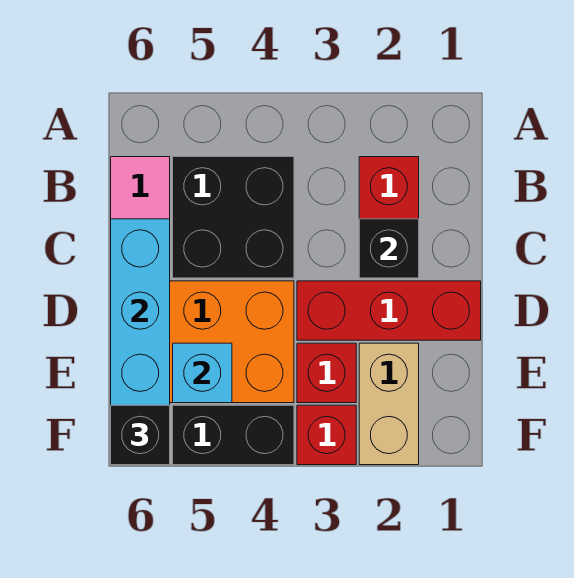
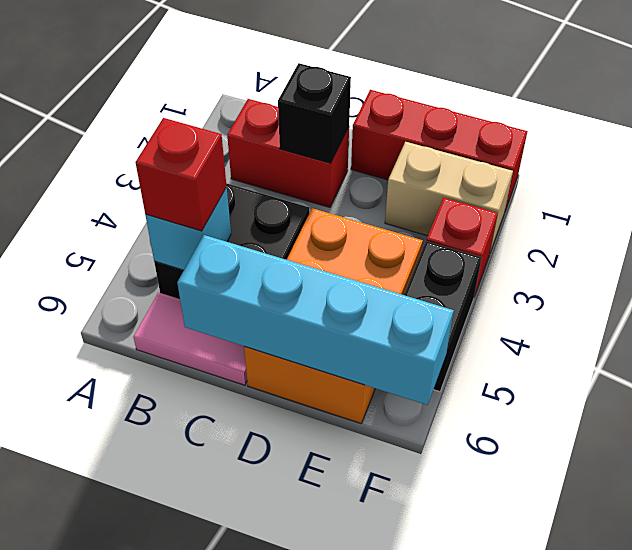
red 1x3 brick [297,281,481,340] -> red 1x3 brick turned to [351,90,527,210]
red 1x1 brick [297,343,356,403] -> red 1x1 brick moved to [135,118,227,231]
cyan 1x1 brick [173,343,232,403] -> cyan 1x1 brick moved to [145,188,231,270]
black 1x1 brick [111,405,170,465] -> none

